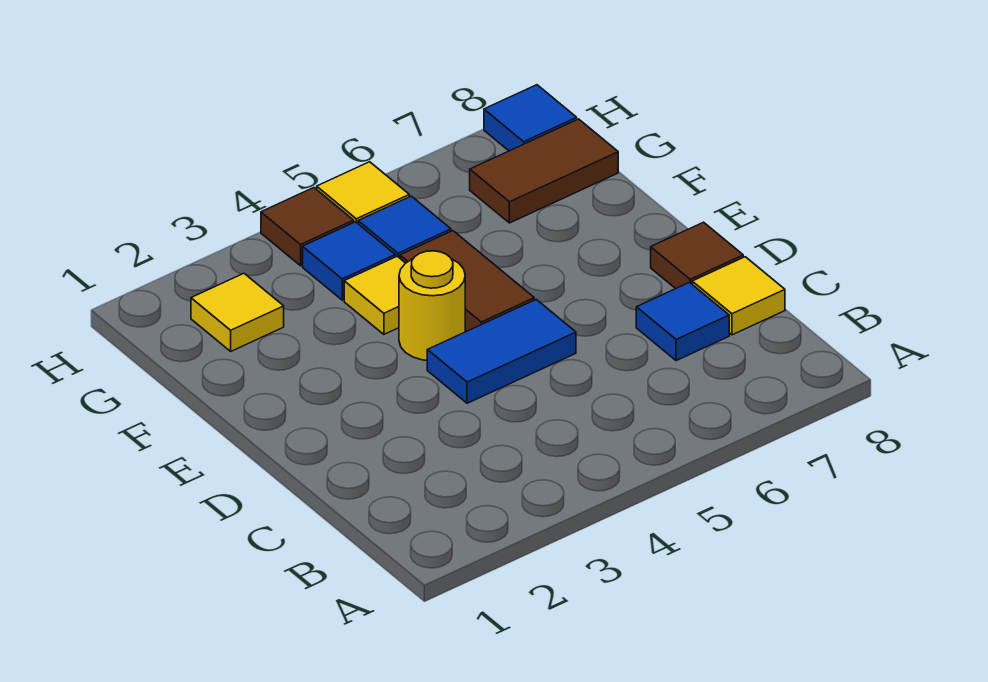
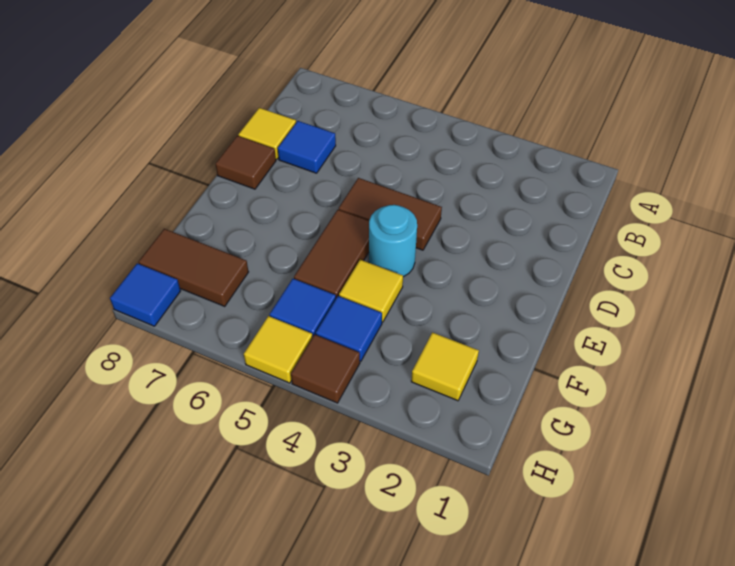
blue 1x2 tile [427,299,576,403] -> brown 1x2 tile [339,178,442,250]
yellow 1x1 round brick [399,251,465,360] -> cyan 1x1 round brick [369,205,417,277]

